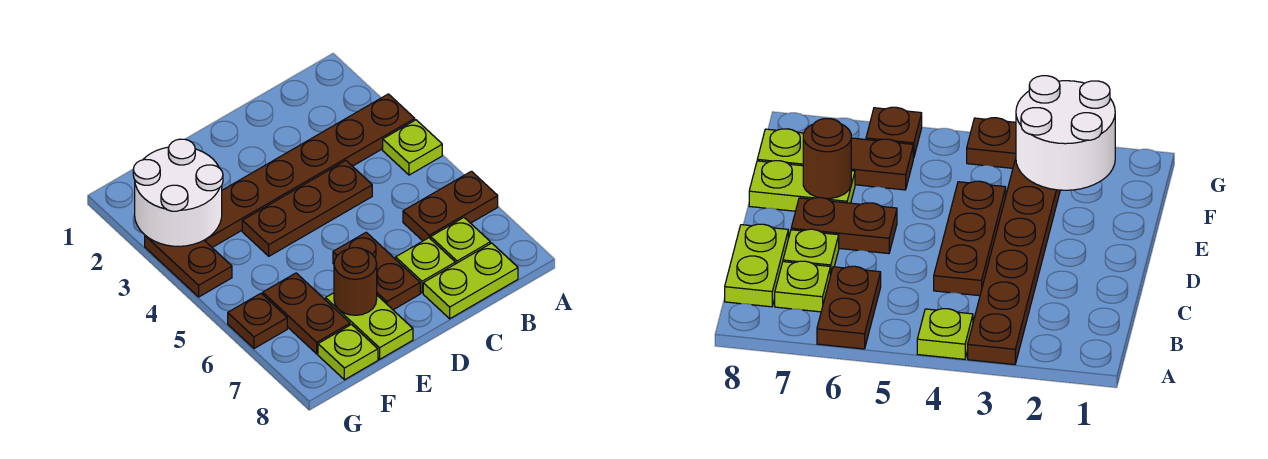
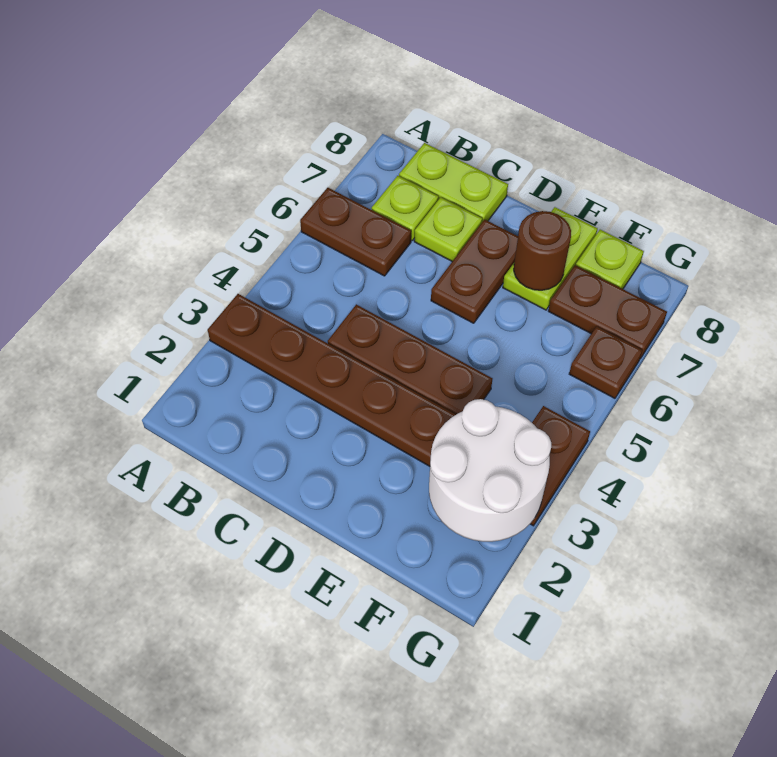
lime 1x1 plate [383,120,442,175] -> none
brown 1x2 plate [263,273,350,354] -> brown 1x2 plate turned to [548,265,667,359]

